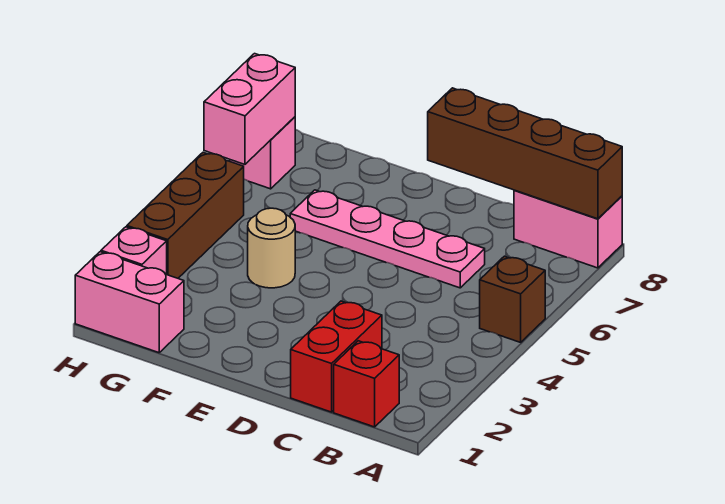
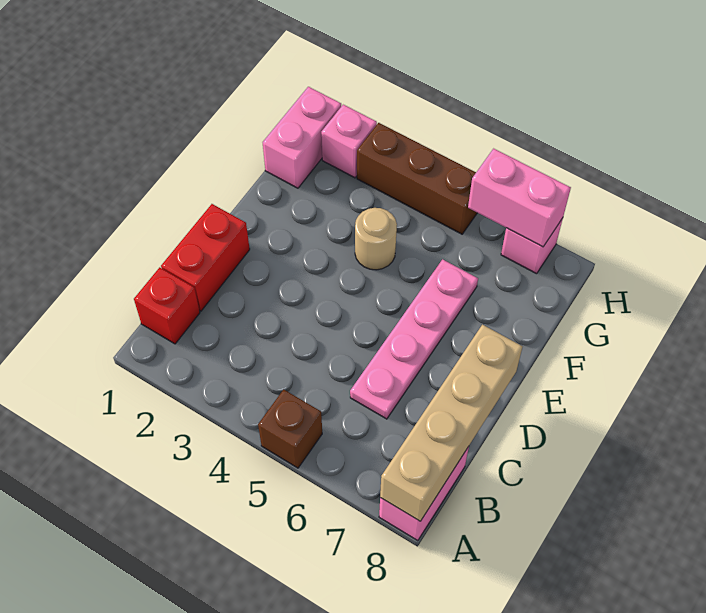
brown 1x4 brick [428,88,622,219] -> tan 1x4 brick [380,325,523,521]
red 1x2 brick [291,301,382,412] -> red 1x2 brick turned to [161,204,250,311]

